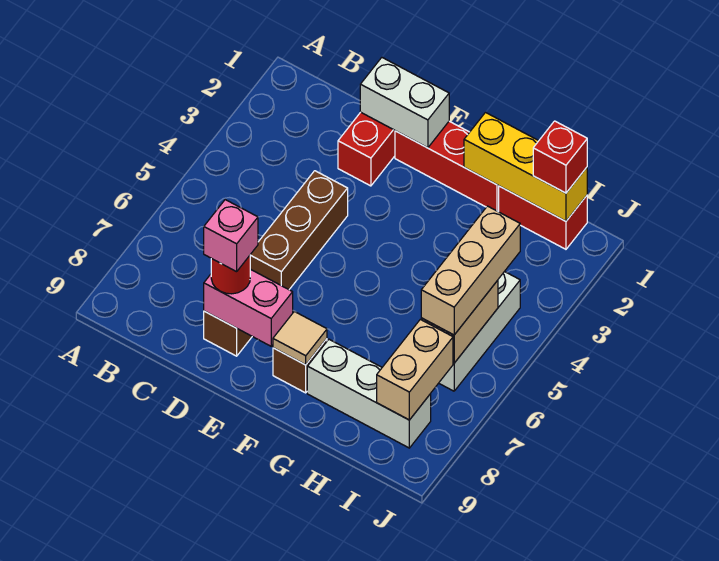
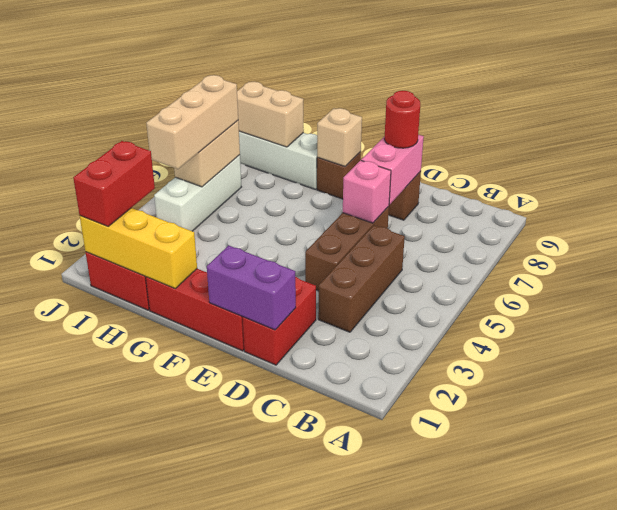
none -> brown 1x3 brick [318,225,405,332]
white 1x2 brick [360,58,449,148] -> purple 1x2 brick [207,245,296,330]
pink 1x2 brick [204,269,293,346] -> pink 1x2 brick turned to [361,135,424,205]
pink 1x1 brick [204,200,258,272] -> pink 1x1 brick moved to [343,160,391,223]
tan 1x1 tile [273,311,327,365] -> tan 1x1 brick [317,108,362,166]
red 1x1 brick [533,121,587,193] -> red 1x2 brick [73,141,155,226]
tan 1x2 brick [377,319,453,420] -> tan 1x2 brick turned to [237,82,304,147]

